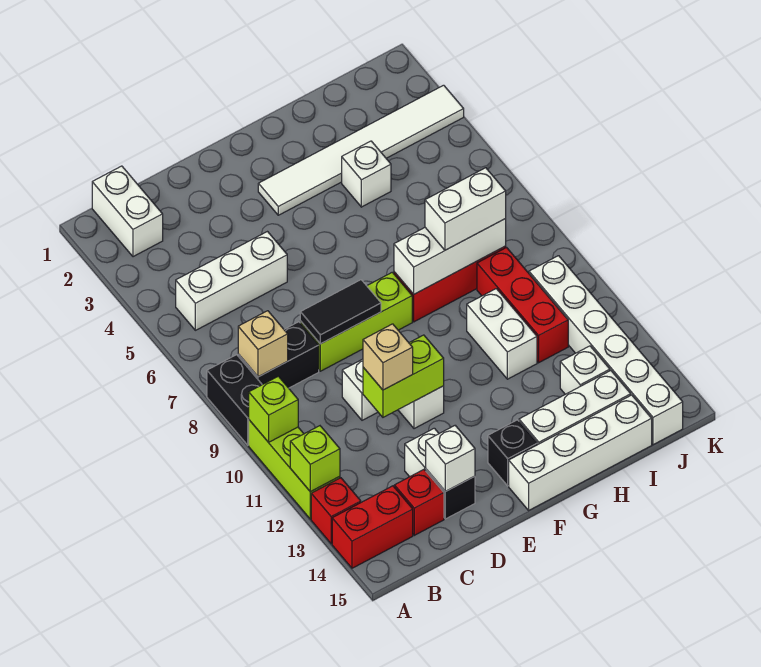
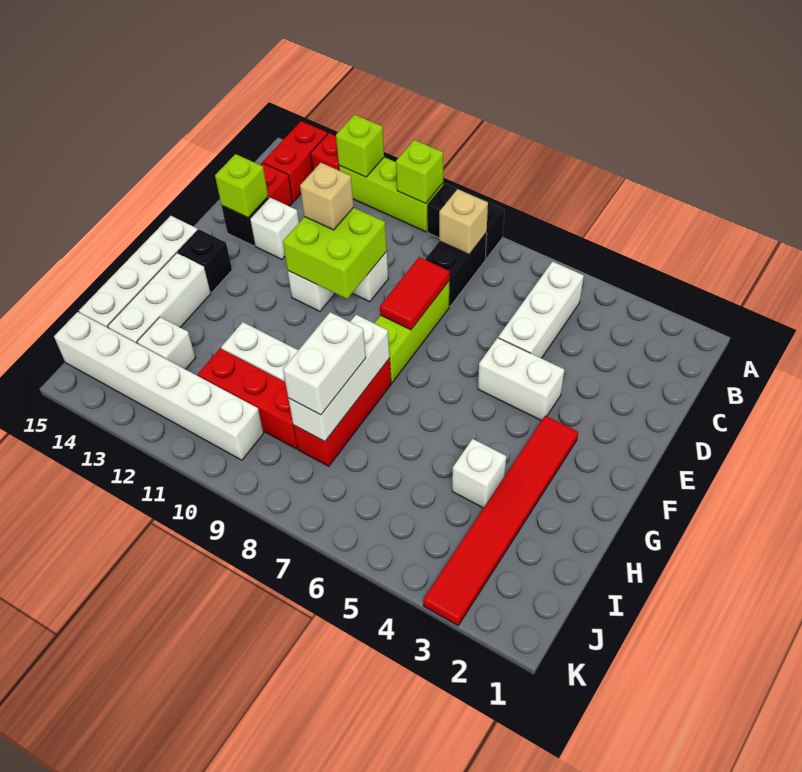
white 1x2 brick [92,166,163,257] -> white 1x2 brick moved to [478,338,564,421]
black 1x2 tile [300,280,381,344] -> red 1x2 tile [380,257,450,330]
lime 1x2 brick [363,335,444,417] -> lime 2x2 brick [283,207,387,299]
white 1x1 brick [426,426,475,492] -> lime 1x1 brick [215,154,268,218]
white 1x6 tile [258,85,464,215] -> red 1x6 tile [423,416,578,626]

